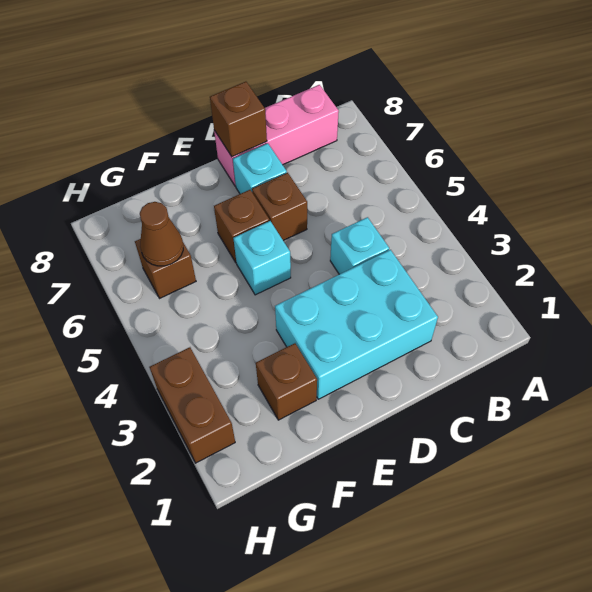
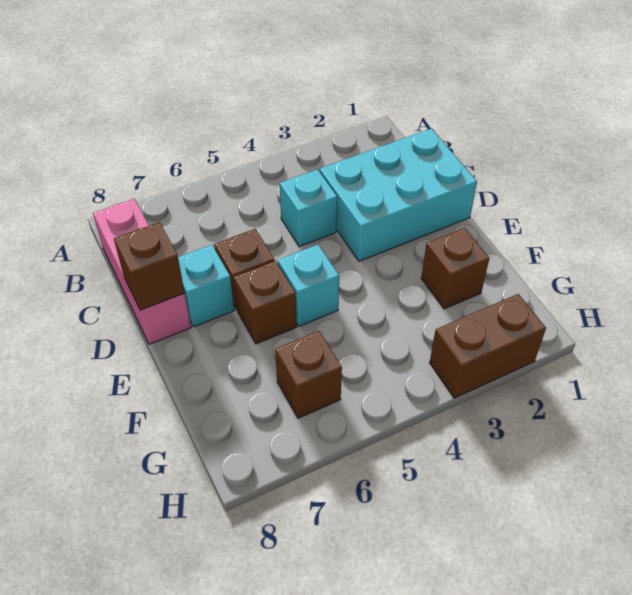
cyan 2x3 brick [275,250,438,399] -> cyan 2x3 brick turned to [320,129,477,261]
brown 1x1 cone [140,202,183,266] -> none

